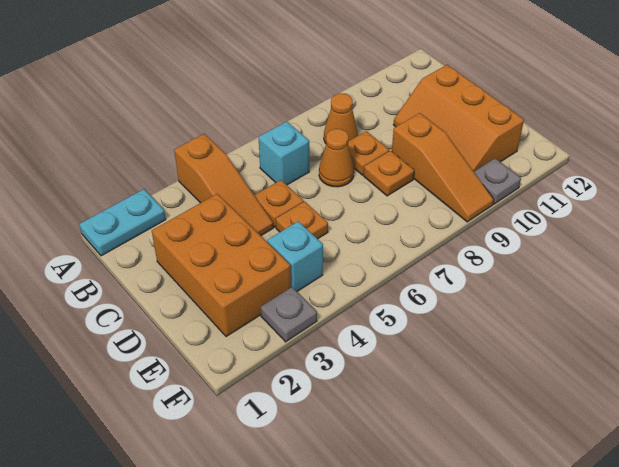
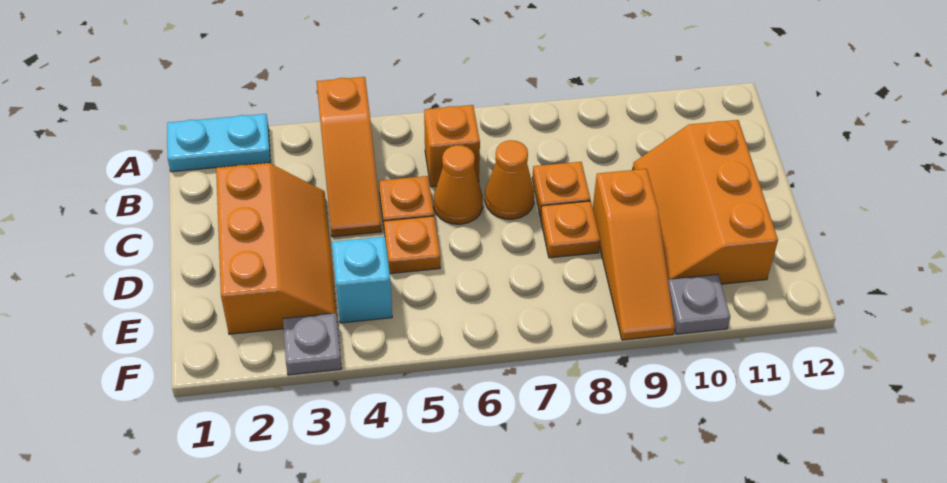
cyan 1x1 brick [259,121,309,185] -> orange 1x1 brick [424,105,480,187]
orange 1x1 cone [324,93,358,143] -> orange 1x1 cone moved to [434,145,483,224]
orange 2x3 brick [152,194,291,337] -> orange 2x3 slope [216,163,336,334]

